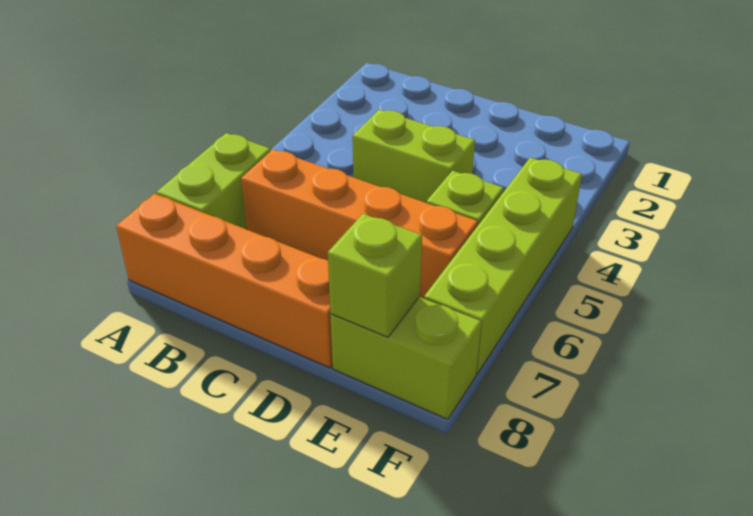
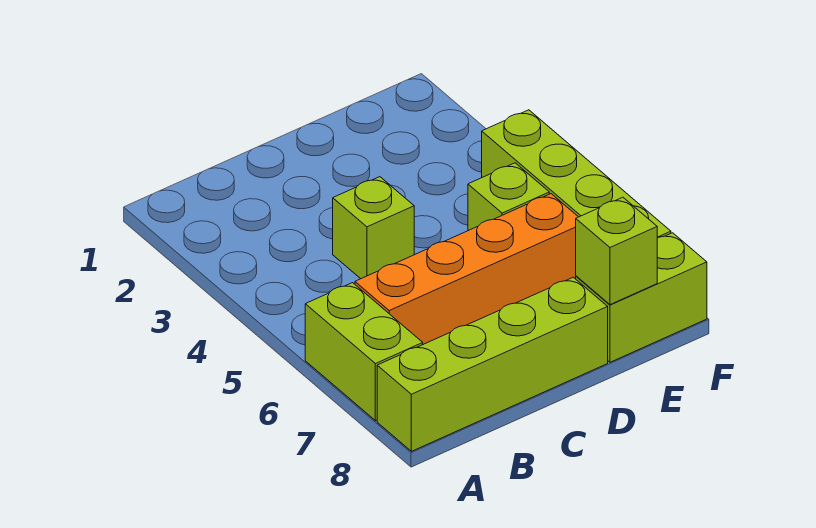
orange 1x4 brick [116,194,333,368] -> lime 1x4 brick [377,277,608,451]
lime 1x2 brick [353,110,475,203] -> lime 1x1 brick [333,177,414,279]

